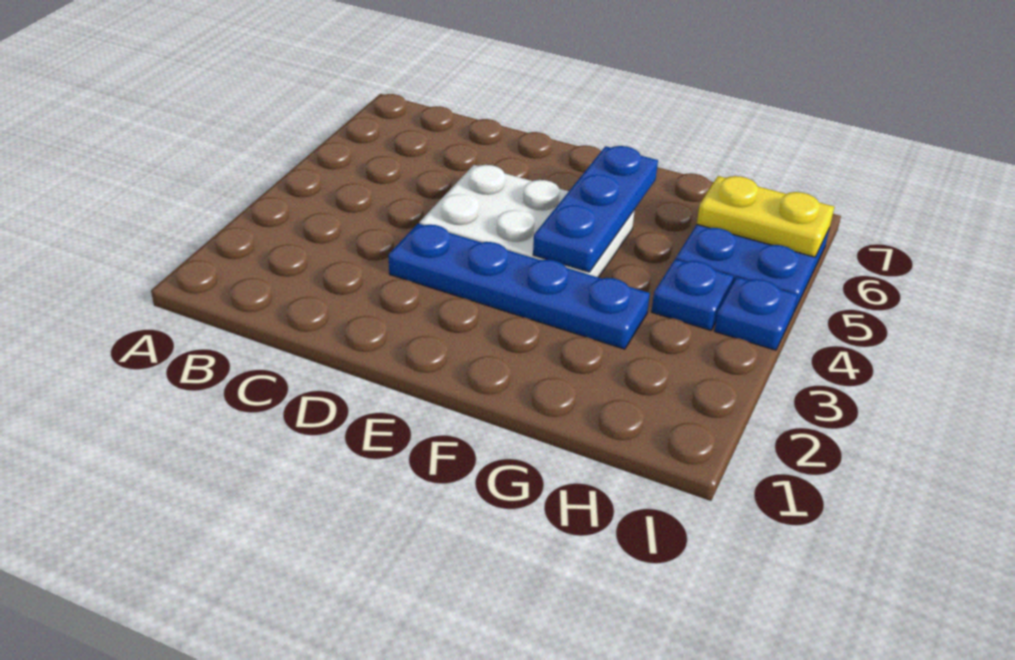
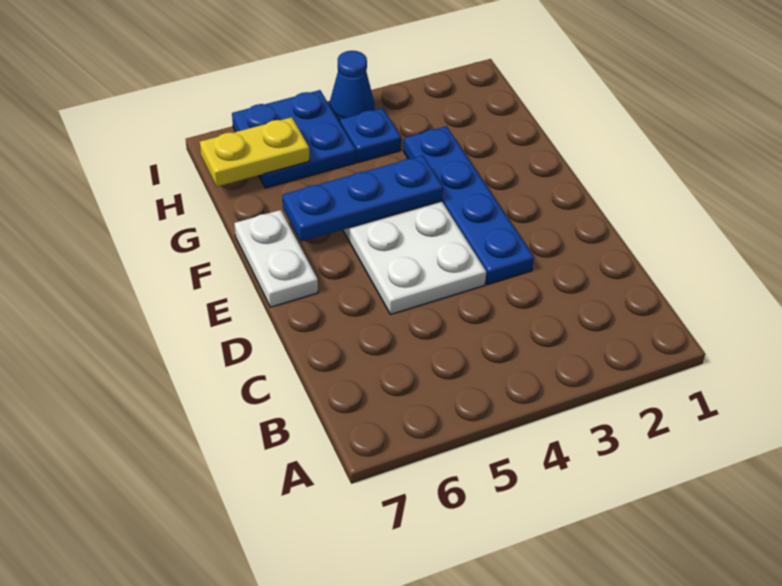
none -> white 1x2 plate [234,210,318,307]
yellow 1x2 plate [697,176,834,257] -> yellow 1x2 plate turned to [200,117,309,187]
blue 1x1 plate [714,277,797,350] -> blue 1x1 cone [329,51,374,122]

